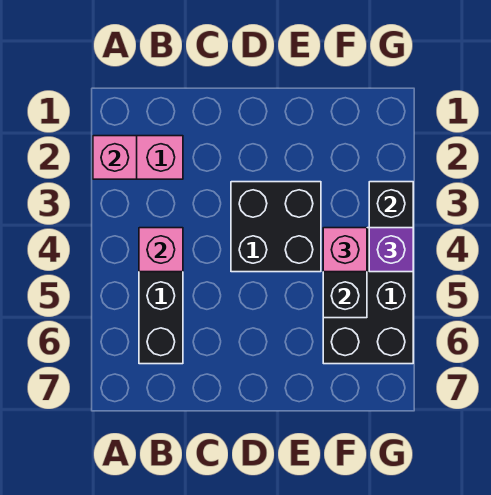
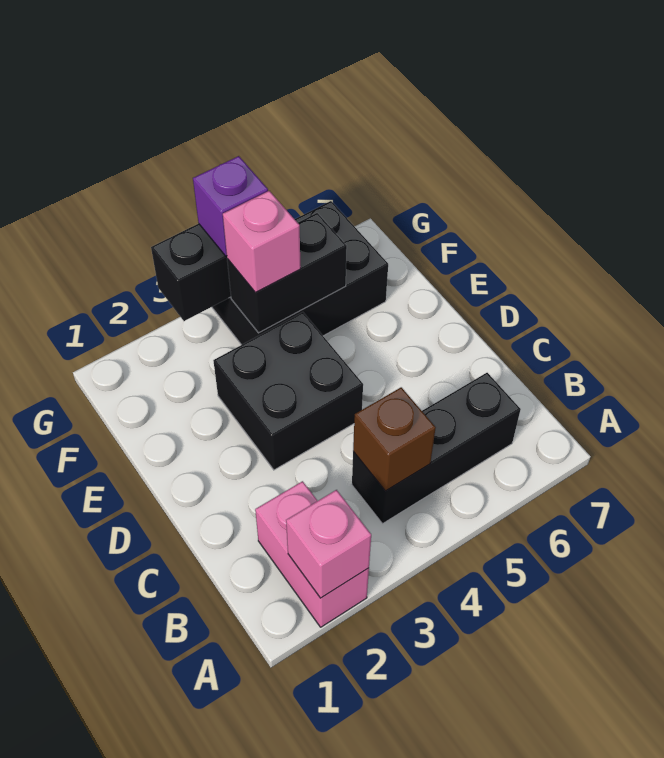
pink 1x1 brick [139,228,183,272] -> brown 1x1 brick [353,387,436,491]

